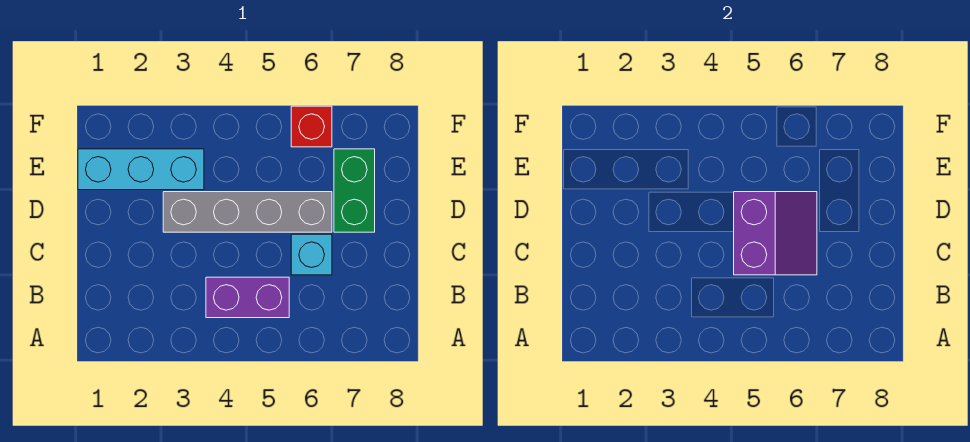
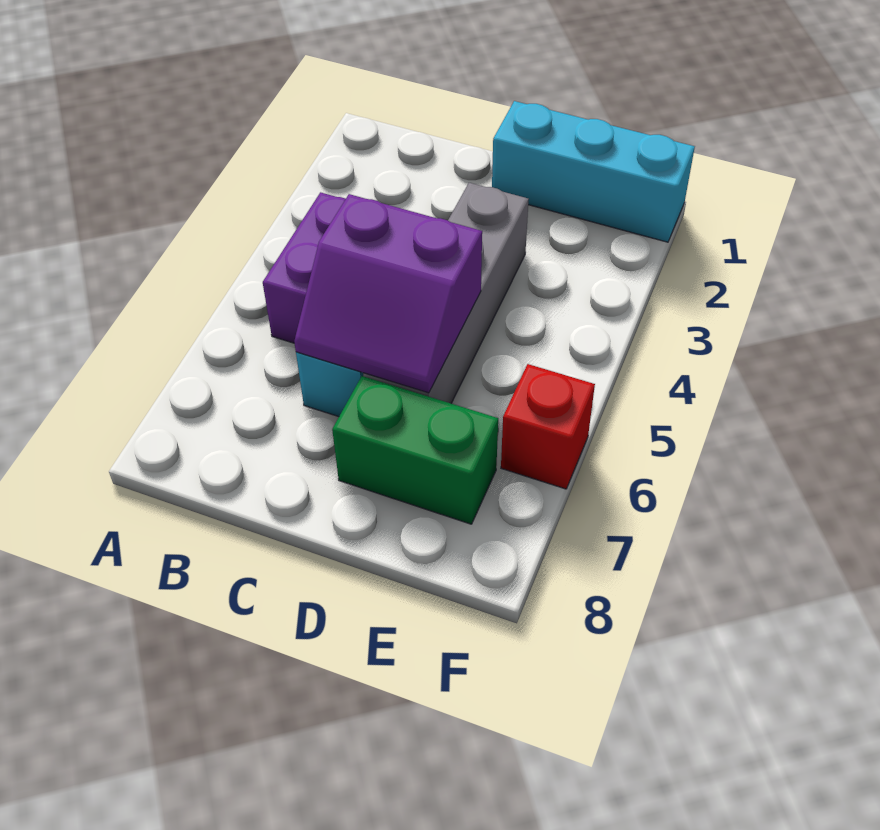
cyan 1x3 brick [78,149,204,190] -> cyan 1x3 brick turned to [492,101,695,242]

